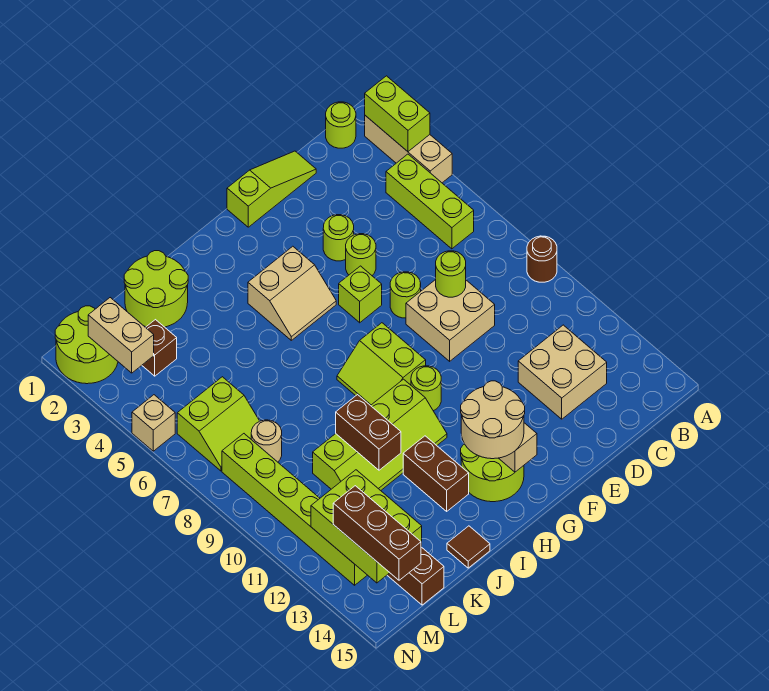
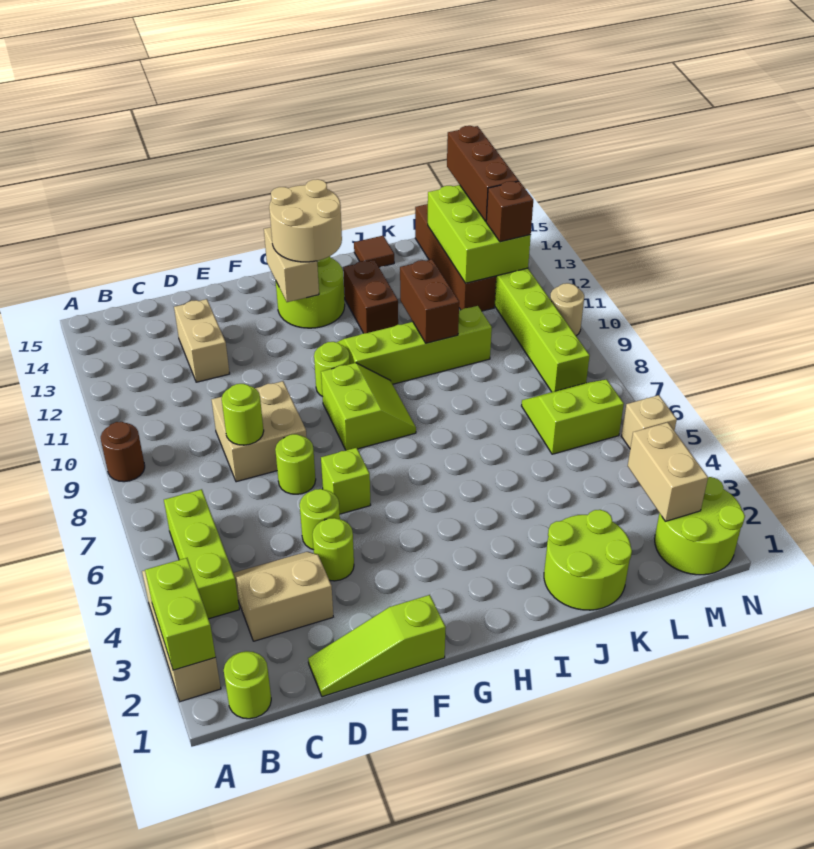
tan 2x2 brick [518,325,607,419] -> tan 1x2 brick [174,299,230,382]
tan 2x2 slope [248,246,336,340] -> tan 2x2 slope moved to [233,552,333,641]
brown 1x1 brick [142,320,177,376] -> brown 1x1 brick moved to [486,181,533,242]
tan 1x1 round brick [251,420,282,462] -> tan 1x1 round brick moved to [550,283,584,336]

